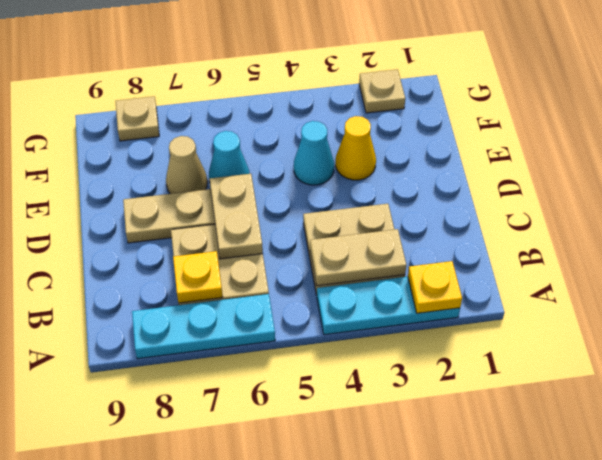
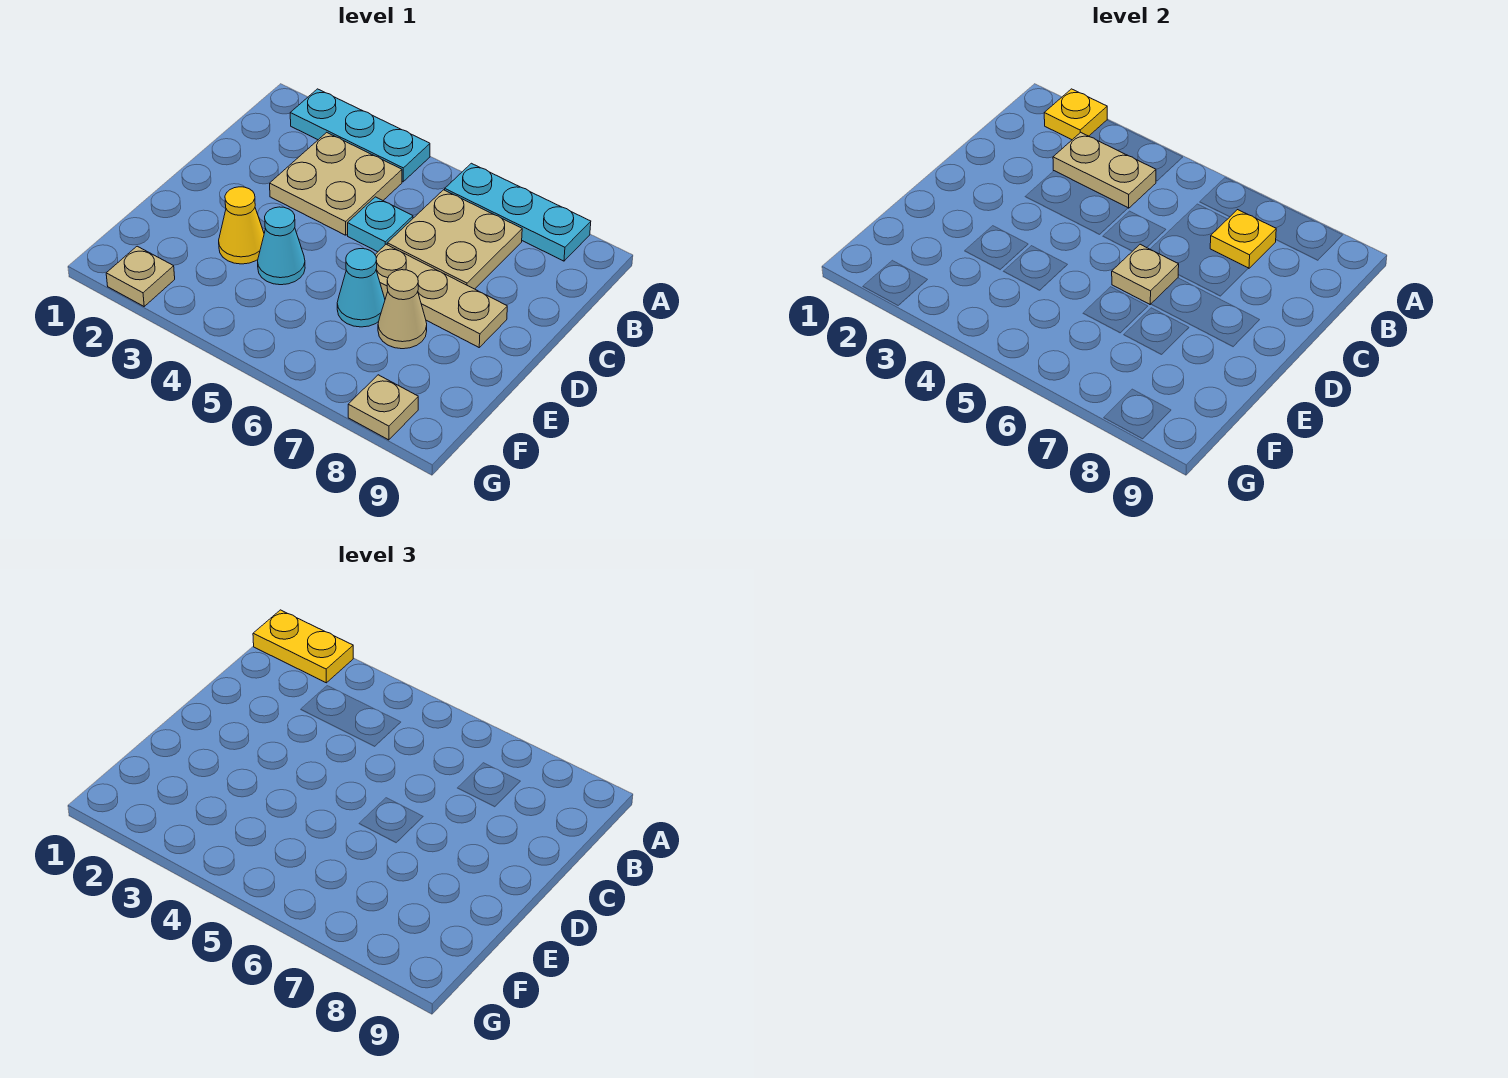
none -> yellow 1x2 plate [253,610,353,683]
none -> cyan 1x1 plate [348,197,413,252]
tan 1x2 plate [210,174,263,259] -> tan 1x1 plate [1112,244,1179,304]

